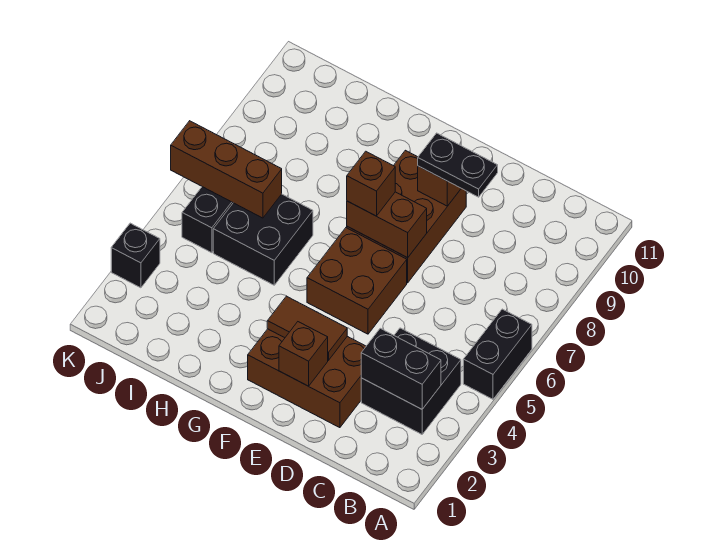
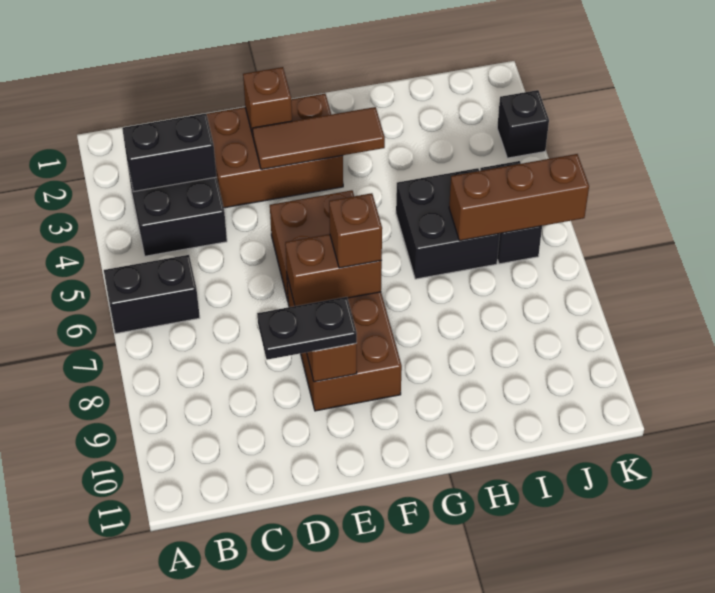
black 1x2 brick [463,309,532,399] -> black 1x2 brick turned to [104,255,200,334]
brown 1x2 tile [267,296,347,360] -> brown 1x3 tile [253,107,385,169]

